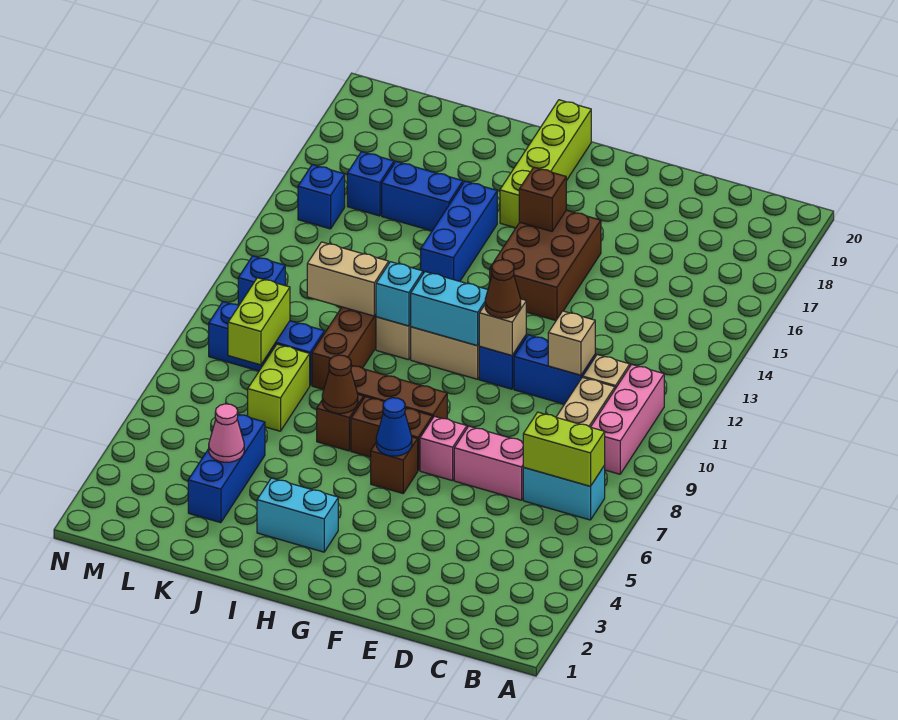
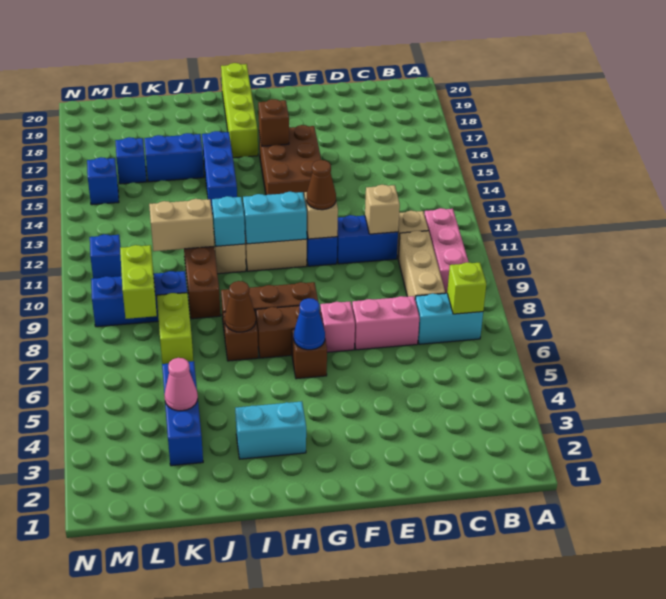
lime 1x2 brick [523,412,605,486] -> lime 1x1 brick [447,262,486,314]

